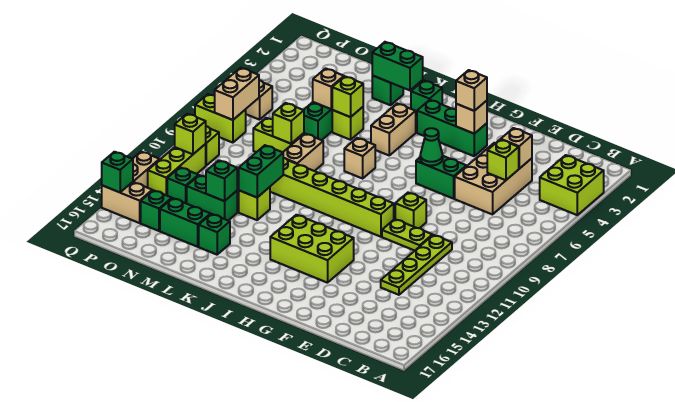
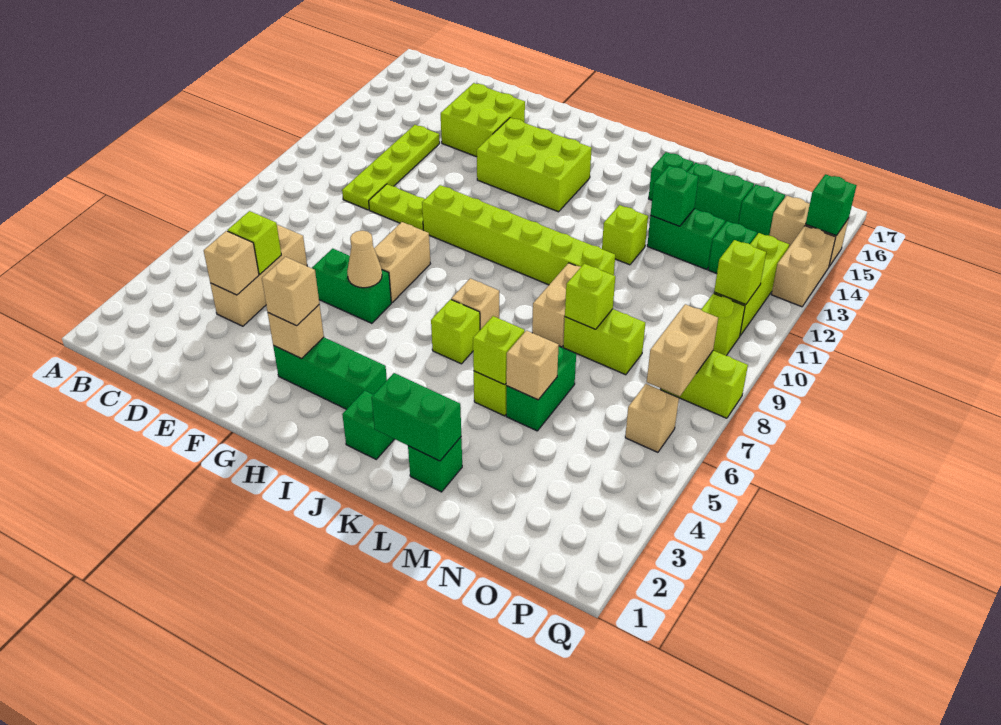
lime 2x2 brick [540,155,604,215] -> lime 2x2 brick moved to [441,83,525,157]
tan 2x3 brick [455,143,532,214] -> tan 1x3 brick [210,225,307,326]
lime 1x1 brick [395,193,426,228] -> lime 1x1 brick moved to [431,299,480,364]
green 1x1 cone [420,128,443,166] -> tan 1x1 cone [347,231,382,288]
tan 1x2 brick [371,103,416,155] -> tan 1x2 brick moved to [374,222,430,302]
green 1x2 brick [239,145,283,197] -> none

